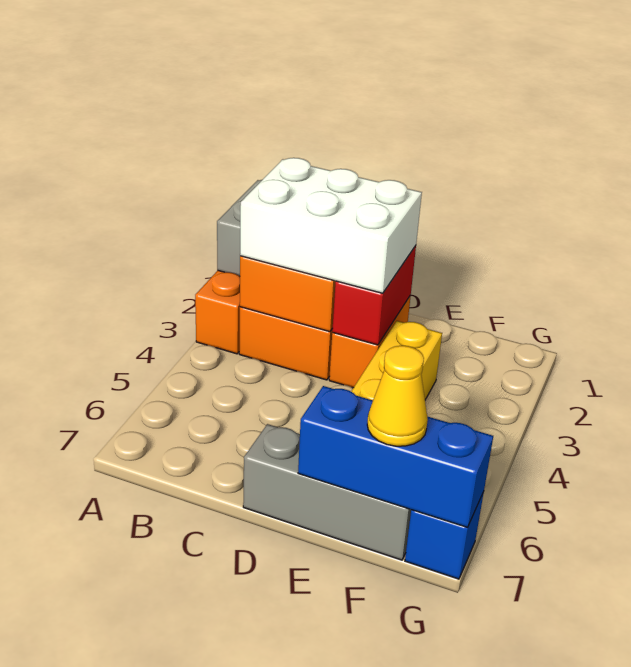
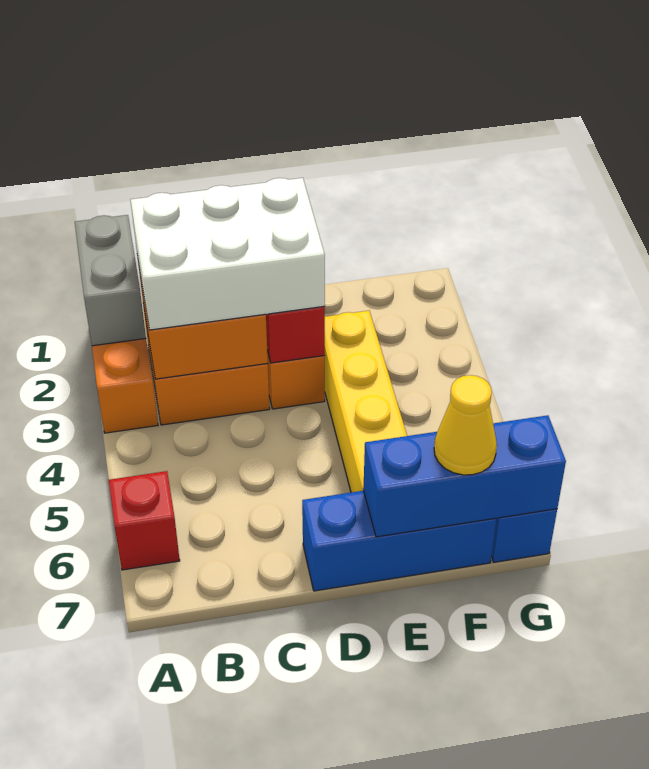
none -> red 1x1 brick [109,471,180,570]
grey 1x3 brick [243,424,411,560] -> blue 1x3 brick [302,491,496,591]

